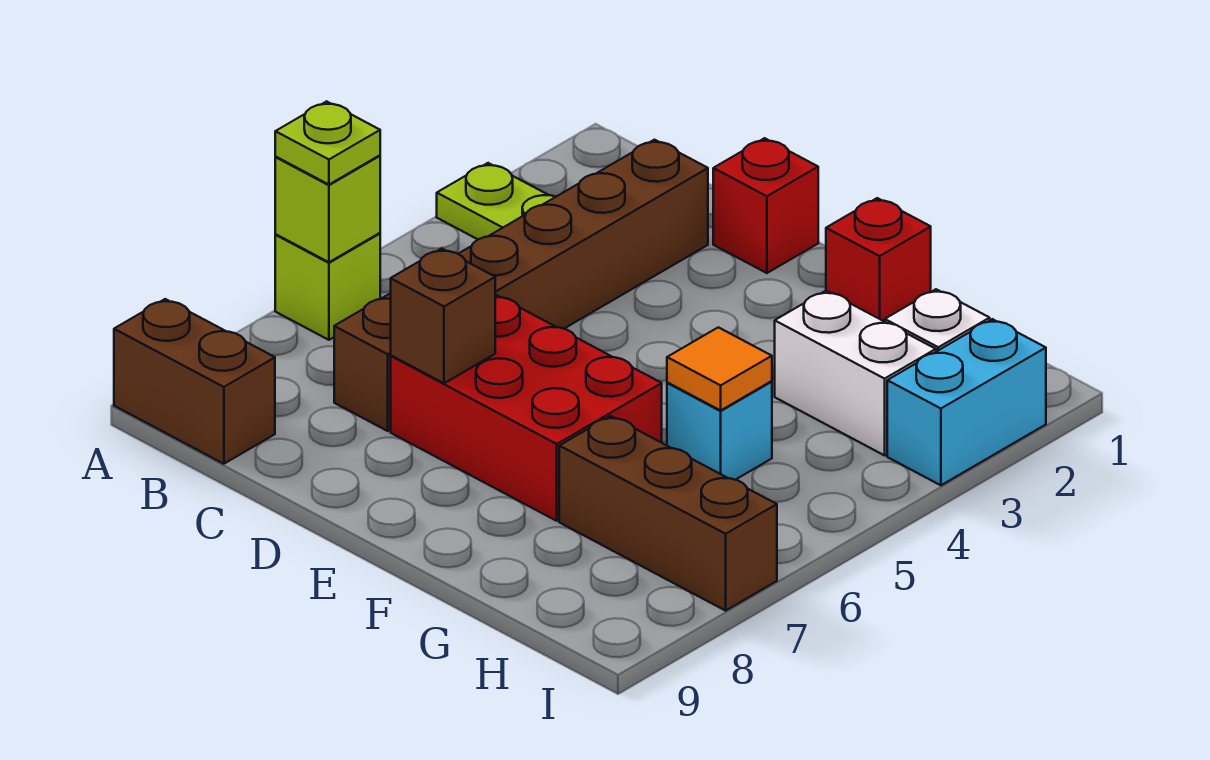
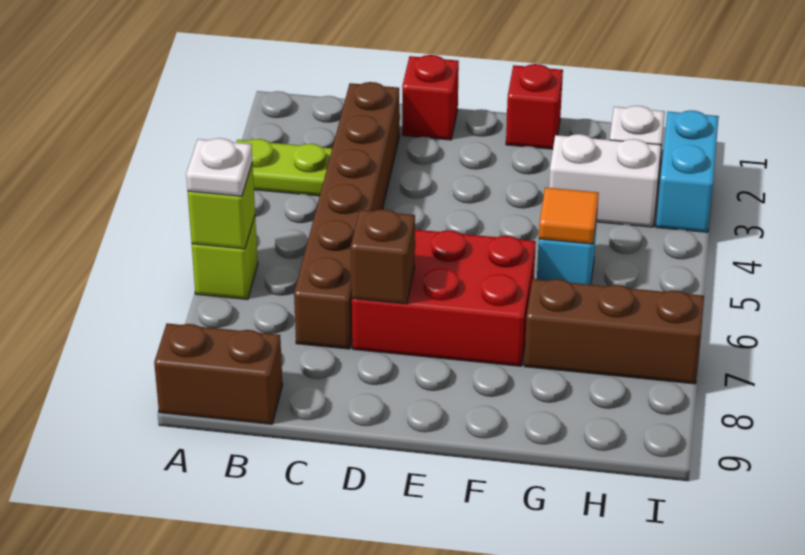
lime 1x1 plate [275,101,380,185] -> white 1x1 plate [186,138,252,196]

